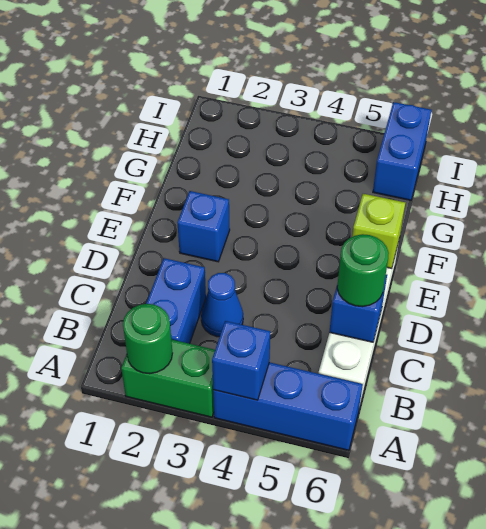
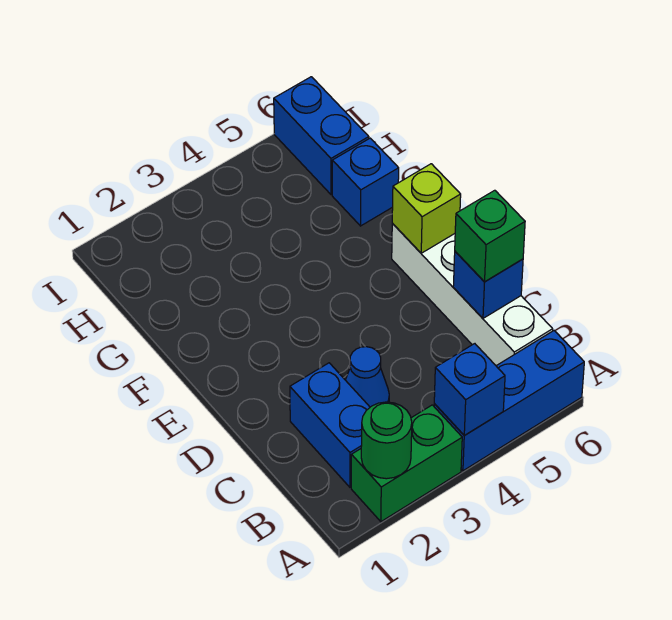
green 1x1 round brick [337,234,389,307] -> green 1x1 brick [455,190,525,282]
blue 1x1 brick [177,191,230,262] -> blue 1x1 brick moved to [332,138,399,226]

